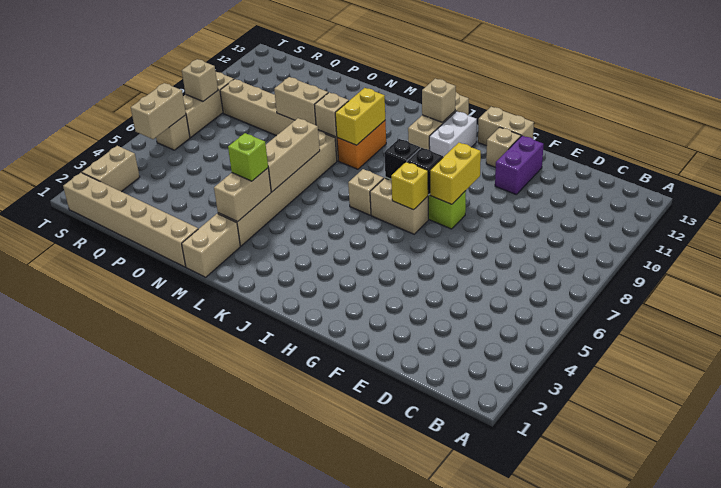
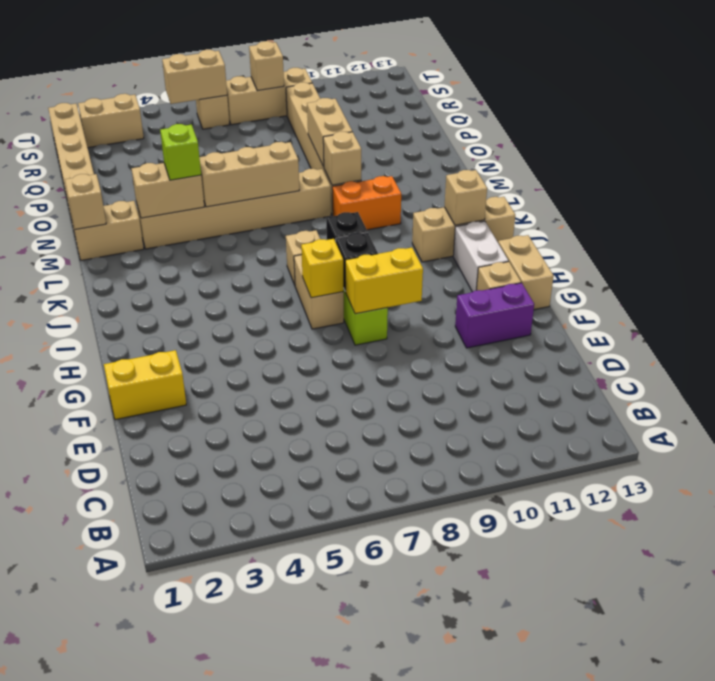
white 1x2 brick [429,111,477,157] -> white 1x2 brick turned to [453,221,508,292]
yellow 1x2 brick [335,88,385,145] -> yellow 1x2 brick moved to [104,350,186,420]
none -> tan 1x1 brick [65,174,106,230]

